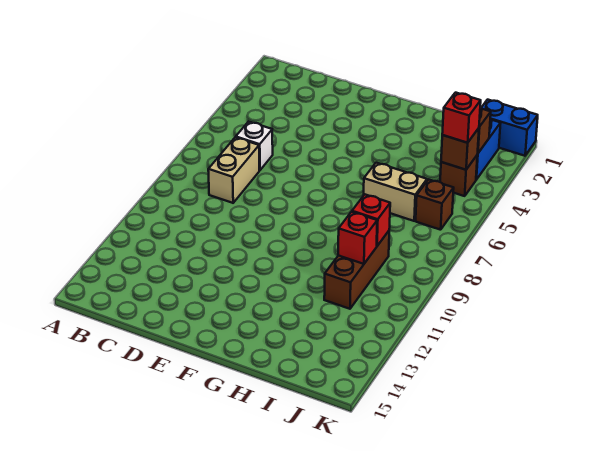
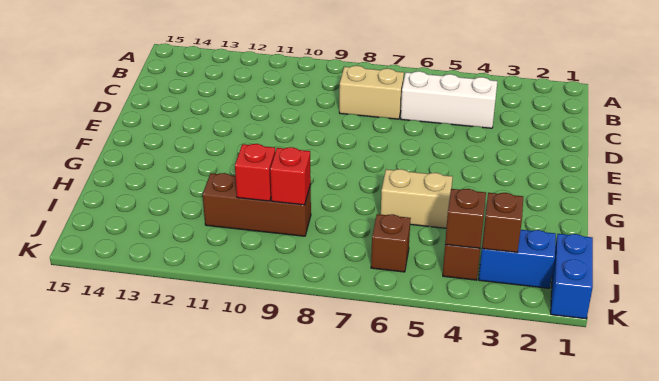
white 1x1 brick [236,121,273,170] -> white 1x3 brick [401,71,497,128]
tan 1x2 brick [364,163,427,221] -> tan 1x2 brick turned to [381,169,453,228]
red 1x1 brick [442,93,481,143] -> none

